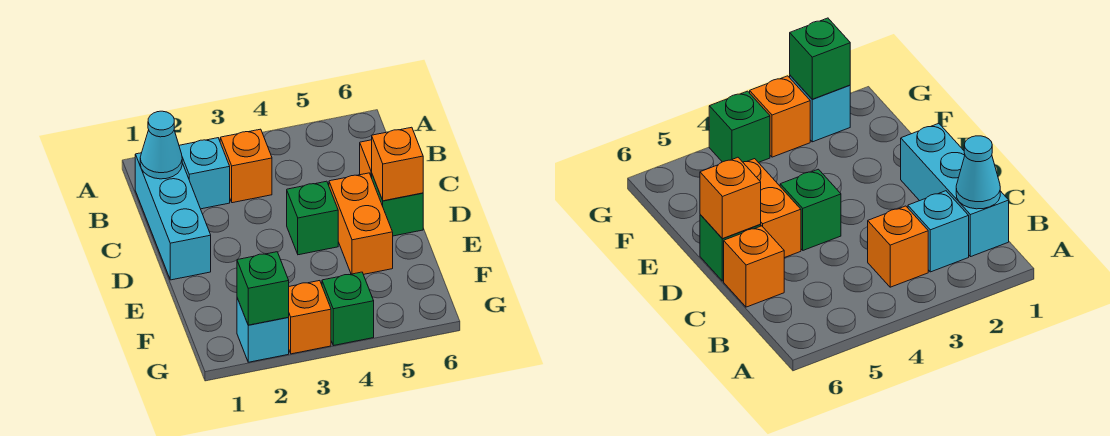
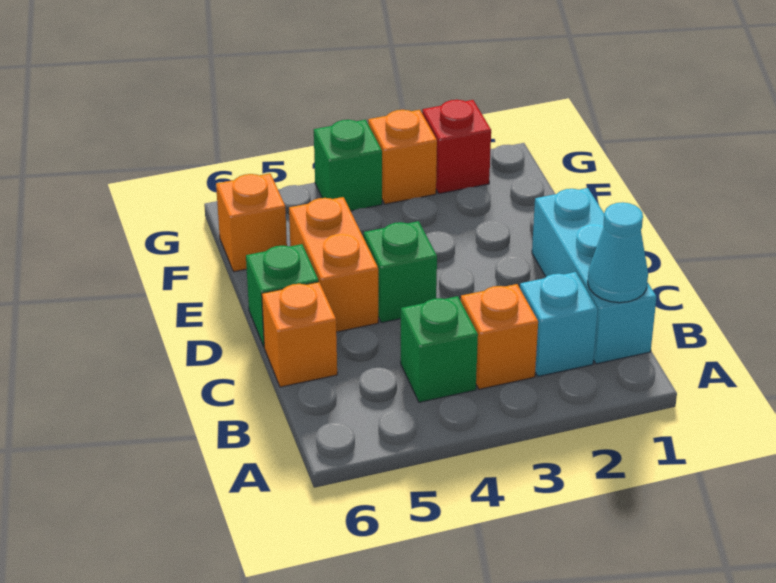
orange 1x1 brick [372,127,423,201] -> orange 1x1 brick moved to [216,173,287,272]
cyan 1x1 brick [237,298,289,362] -> red 1x1 brick [422,100,491,194]
green 1x1 brick [237,252,289,325] -> green 1x1 brick moved to [400,296,478,402]

